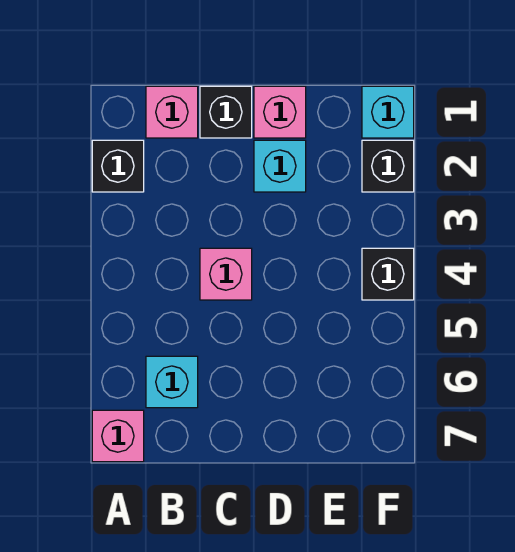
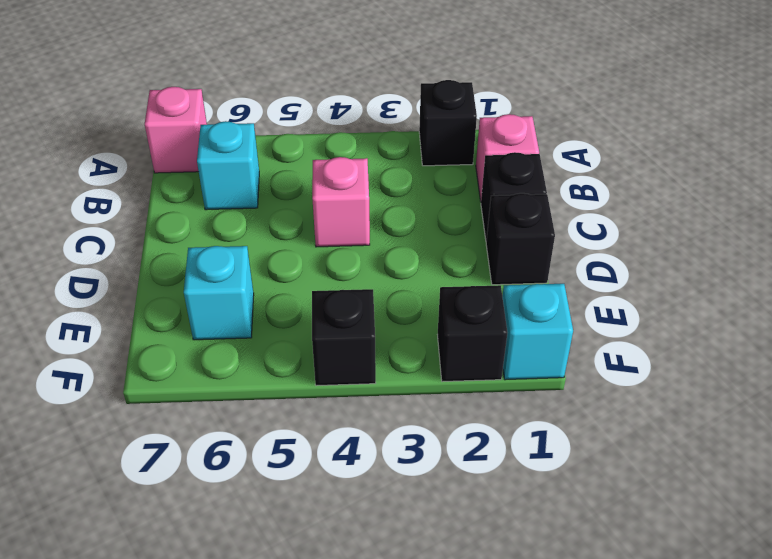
pink 1x1 brick [254,86,306,138] -> black 1x1 brick [486,193,555,285]
cyan 1x1 brick [254,140,306,192] -> cyan 1x1 brick moved to [184,246,254,340]

